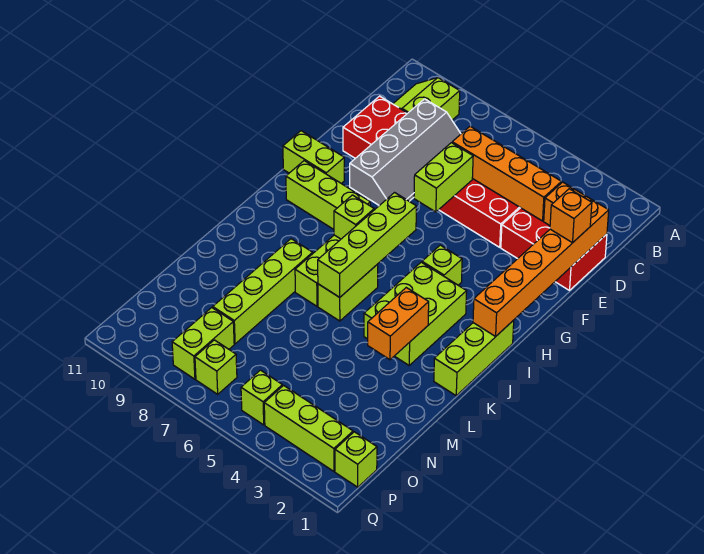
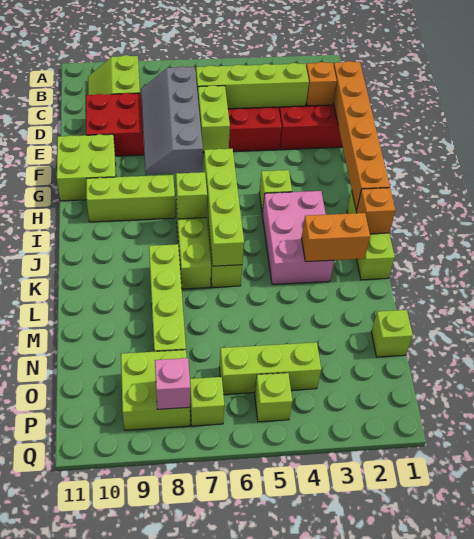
orange 1x4 brick [452,126,561,221] -> lime 1x4 brick [196,63,309,109]
grey 2x4 slope [350,99,461,206] -> grey 2x4 slope turned to [141,66,203,175]
orange 1x1 brick [550,189,592,243] -> orange 1x1 brick moved to [356,188,395,234]
lime 1x2 brick [283,131,344,184] -> lime 2x2 brick [57,134,116,201]
lime 2x3 brick [364,262,467,365] -> pink 2x3 brick [262,191,334,284]
orange 1x2 brick [368,288,429,360] -> orange 1x2 brick turned to [301,213,370,262]
lime 1x2 brick [172,308,234,379] -> lime 2x2 brick [121,350,190,430]
lime 1x1 brick [335,432,377,487] -> lime 1x1 brick moved to [371,310,413,357]
lime 1x3 brick [264,385,353,471] -> lime 1x3 brick moved to [219,342,321,394]
none -> pink 1x1 brick [155,358,190,409]

